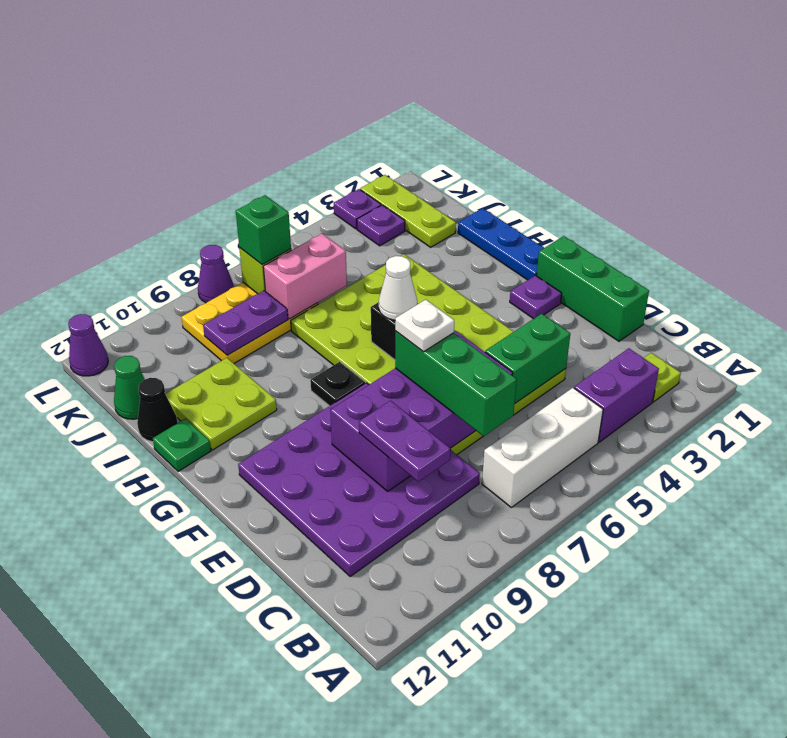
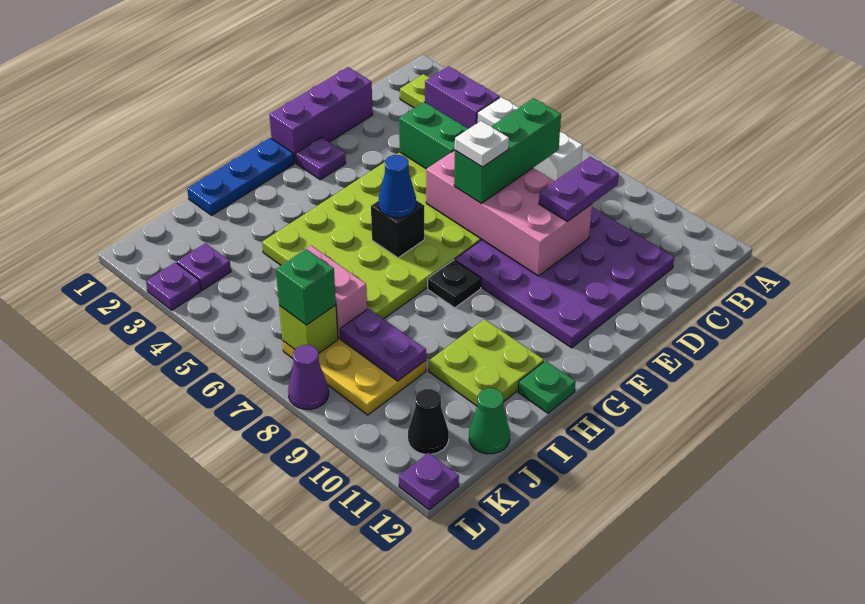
green 1x3 brick [537,236,649,341] -> purple 1x3 brick [269,67,373,163]
purple 2x4 brick [330,330,513,491] -> pink 2x4 brick [426,150,592,276]
white 1x1 cone [379,256,417,320] -> blue 1x1 cone [379,155,416,218]
black 1x1 cone [137,378,178,442] -> black 1x1 cone moved to [408,389,449,454]
lime 1x3 plate [360,175,456,247] -> none
purple 1x1 cone [68,314,108,376] -> purple 1x1 plate [399,453,459,510]

